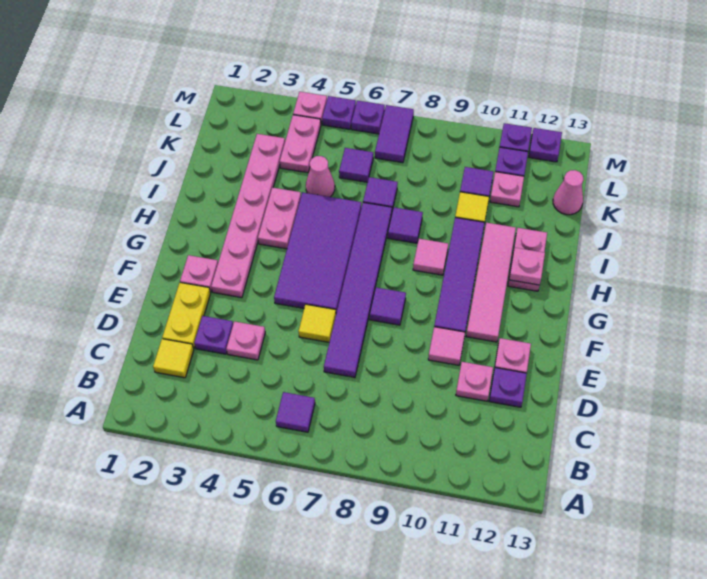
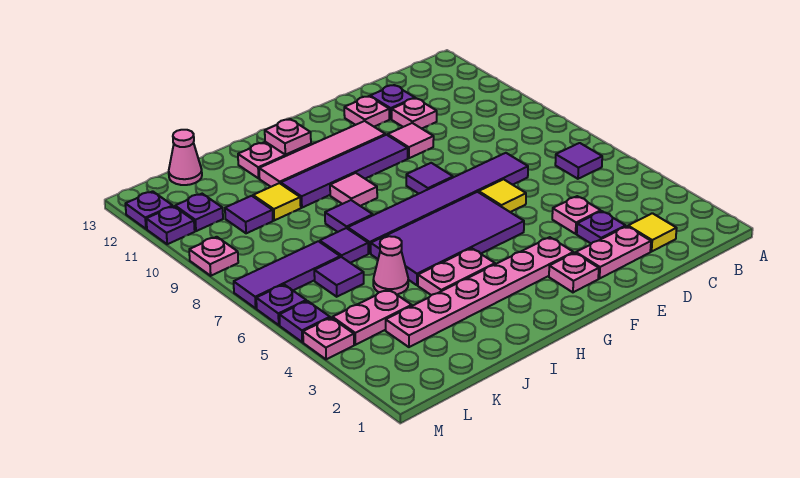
yellow 1x2 plate [162,283,211,348] -> pink 1x2 plate [576,226,651,279]
pink 1x1 plate [490,172,524,207] -> pink 1x1 plate moved to [189,237,238,276]
purple 1x2 tile [375,105,414,163] -> purple 1x3 tile [234,241,340,308]

